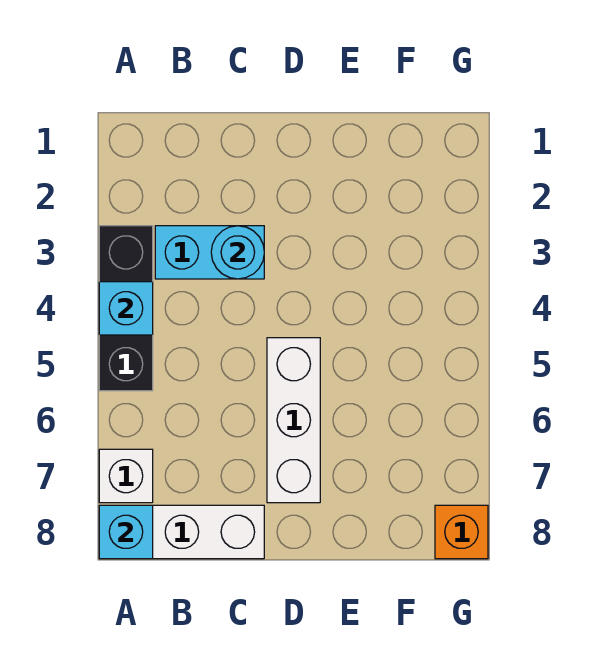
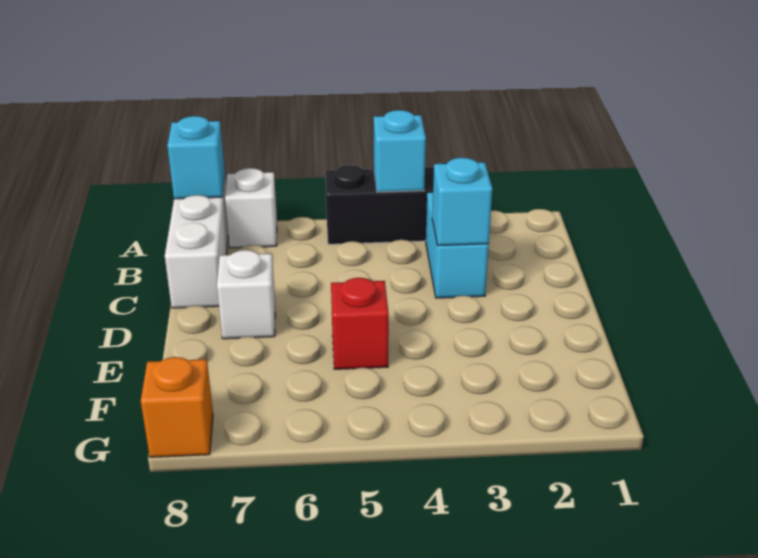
cyan 1x1 round brick [211,226,264,279] -> cyan 1x1 brick [432,158,492,246]
white 1x3 brick [267,338,320,503] -> white 1x1 brick [217,250,275,339]
none -> red 1x1 brick [331,278,389,369]

